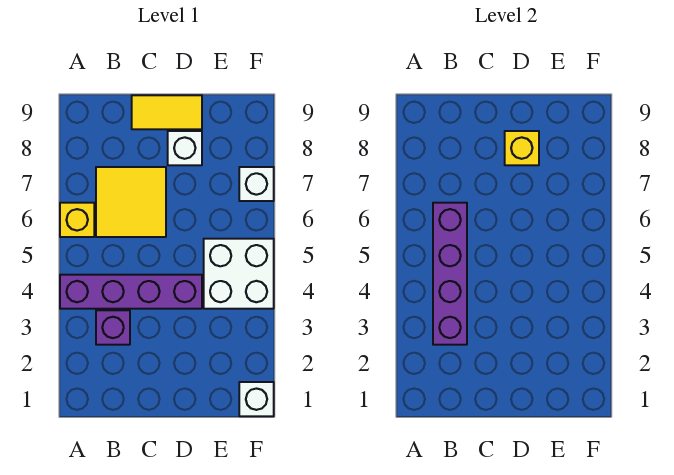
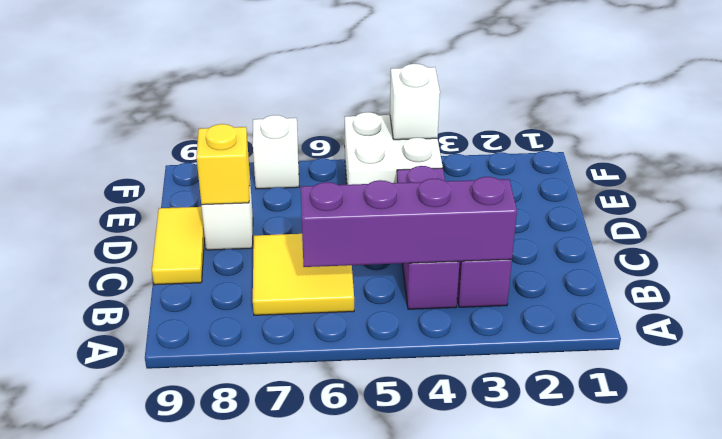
purple 1x4 brick [60,275,202,309] -> purple 1x3 brick [397,166,460,309]
yellow 1x1 brick [60,203,94,237] -> none
white 1x1 brick [239,382,274,416] -> white 1x1 brick moved to [390,64,440,140]

